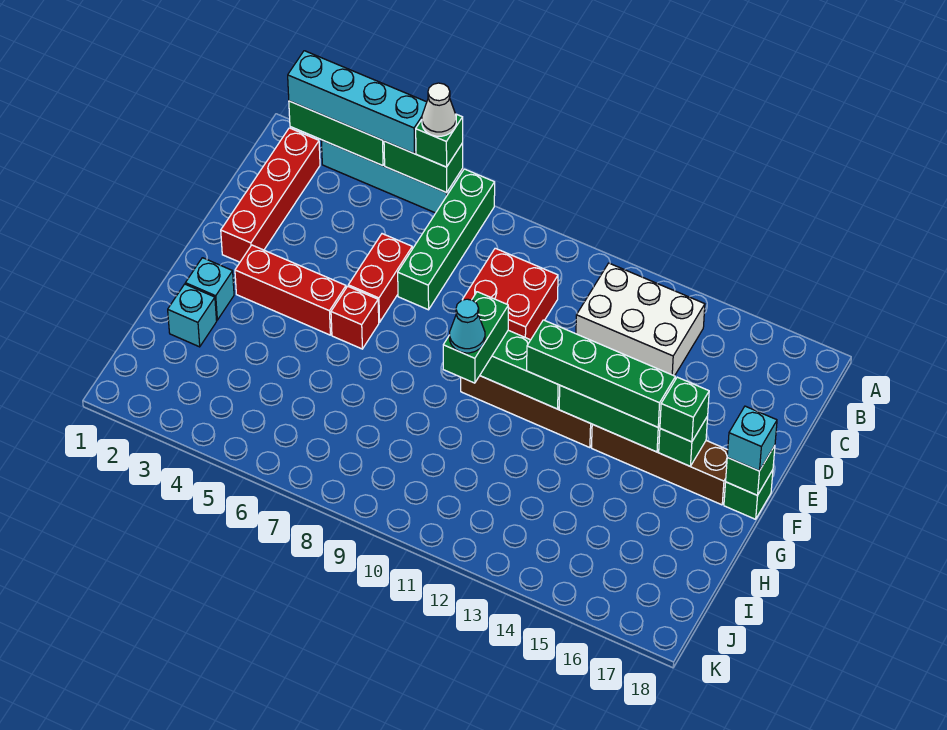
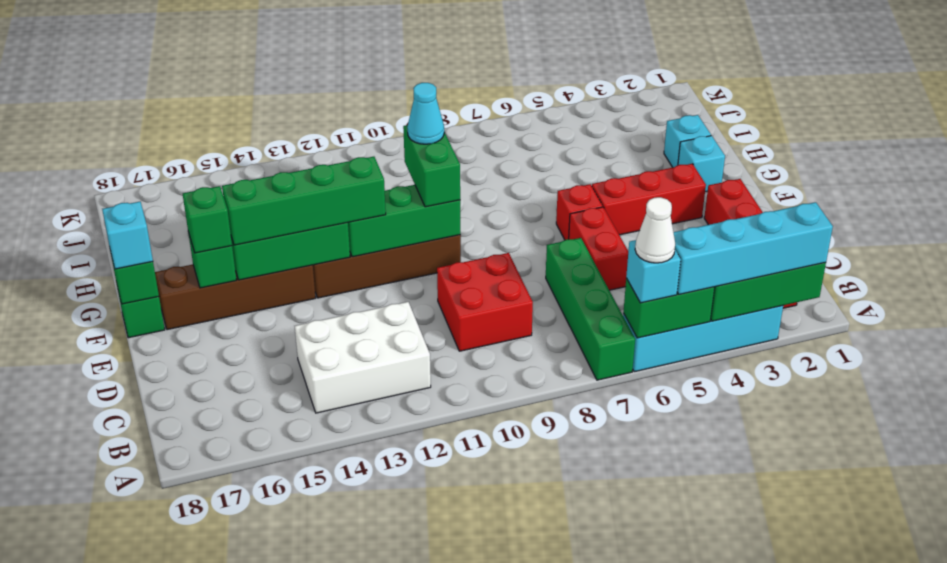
green 1x1 brick [416,114,463,167] -> cyan 1x1 brick [626,240,681,303]

